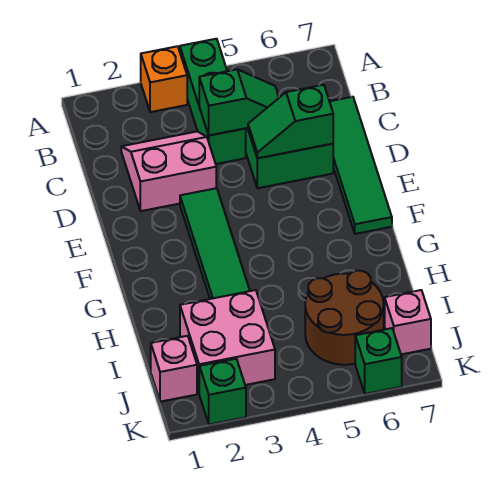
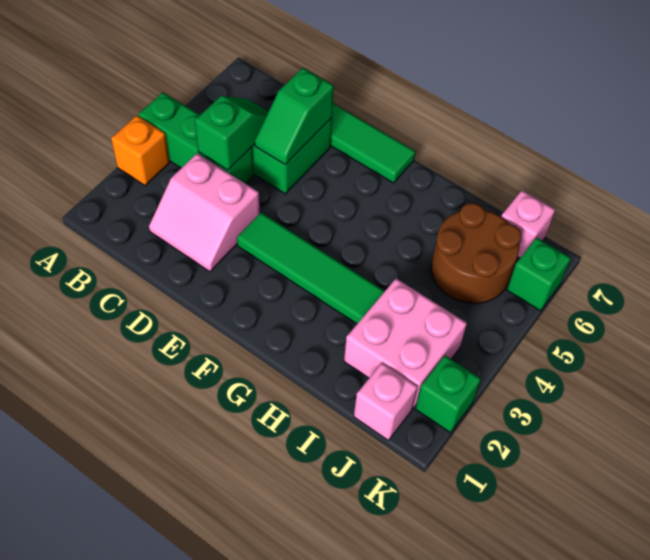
pink 2x2 slope [121,131,216,211] -> pink 2x2 slope turned to [149,153,260,272]

